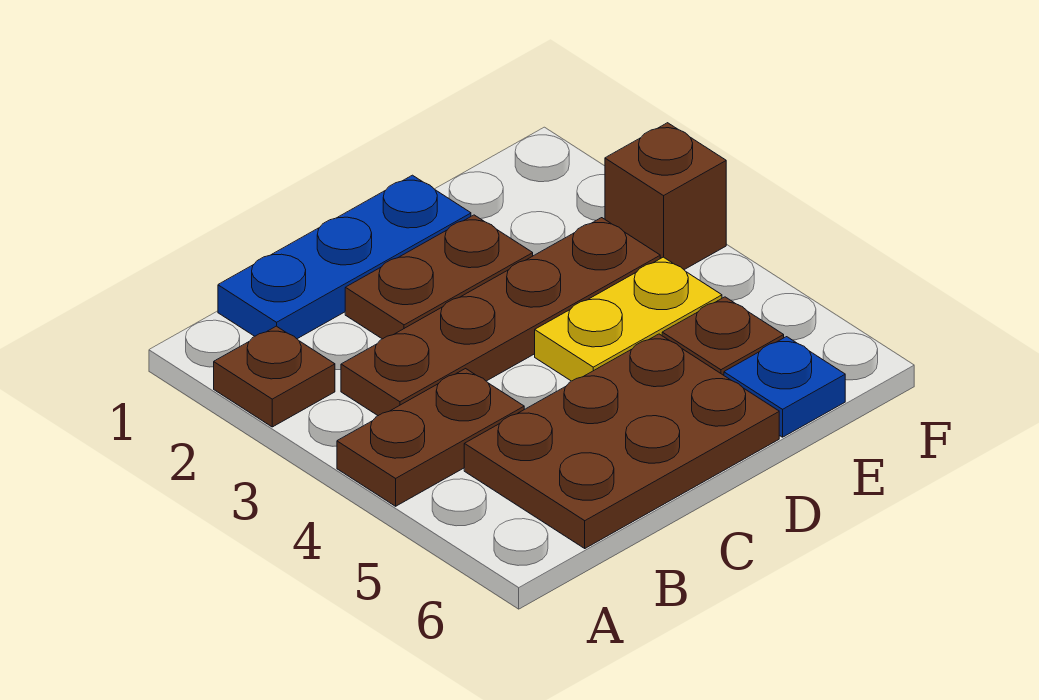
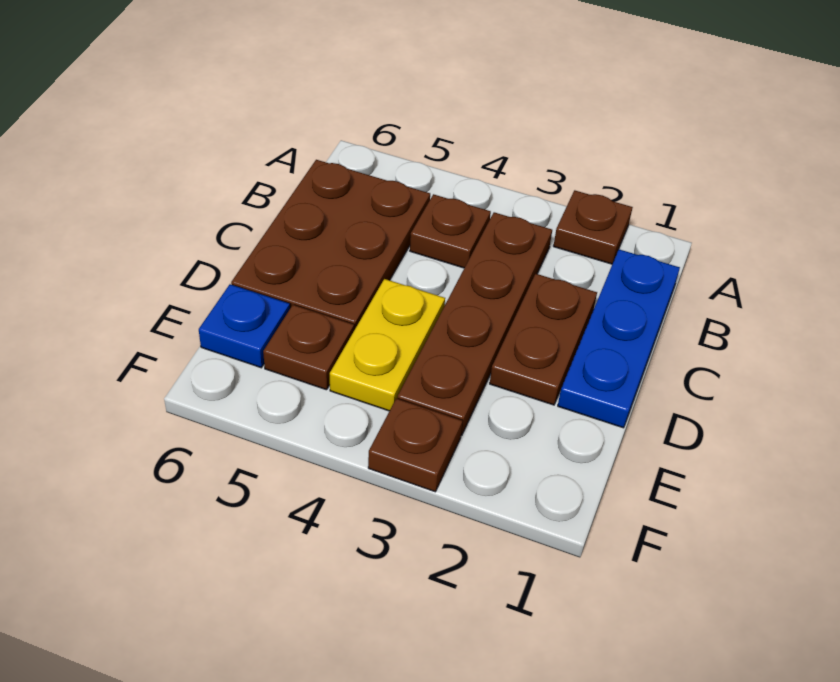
brown 1x2 plate [337,369,524,506] -> brown 1x1 plate [410,194,491,268]
brown 1x1 brick [605,123,726,270] -> brown 1x1 plate [368,398,462,492]

